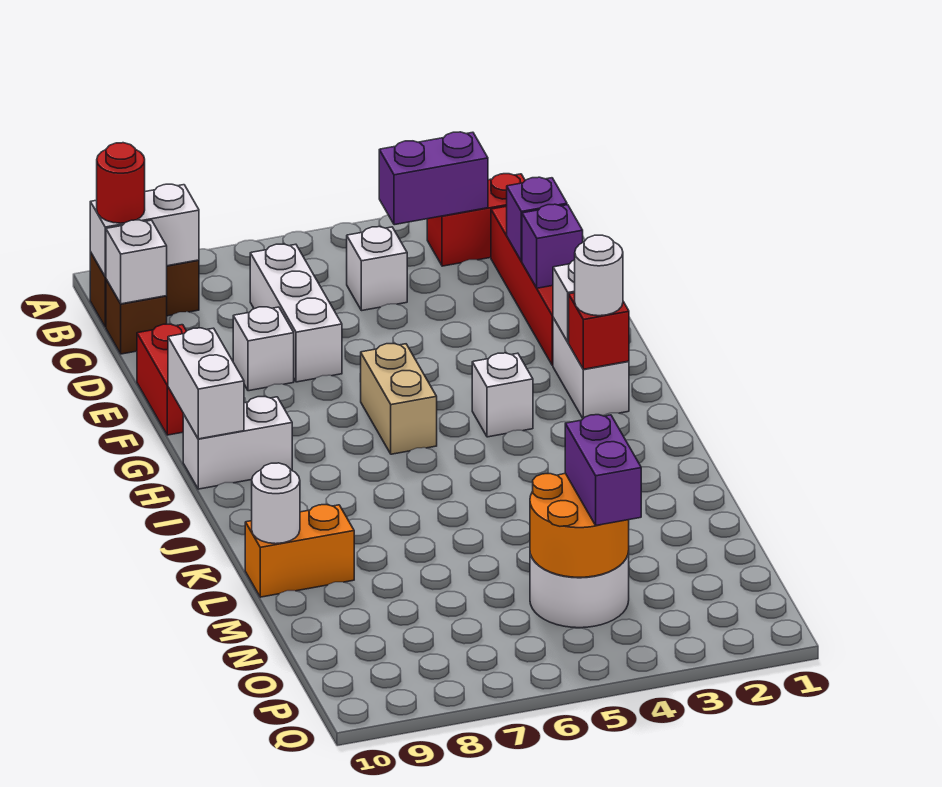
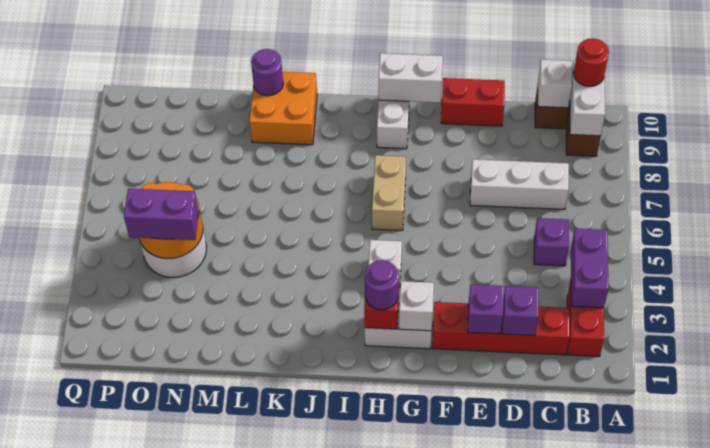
white 1x1 brick [347,227,407,311] -> purple 1x1 brick [534,218,569,266]
white 1x1 brick [233,307,294,391] -> none
tan 1x2 brick [361,344,437,454] -> tan 1x2 brick turned to [372,155,406,230]
white 1x1 round brick [575,235,623,316] -> purple 1x1 round brick [365,260,399,310]
orange 1x2 brick [245,505,354,597] -> orange 2x2 brick [249,72,317,145]
white 1x1 round brick [252,463,300,544] -> purple 1x1 round brick [251,49,283,96]

